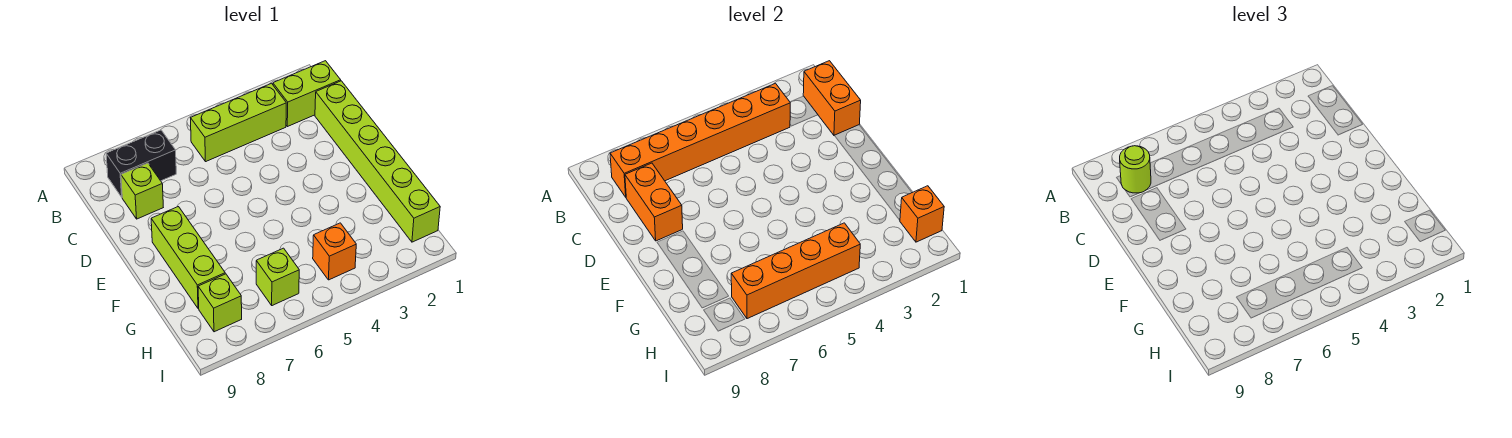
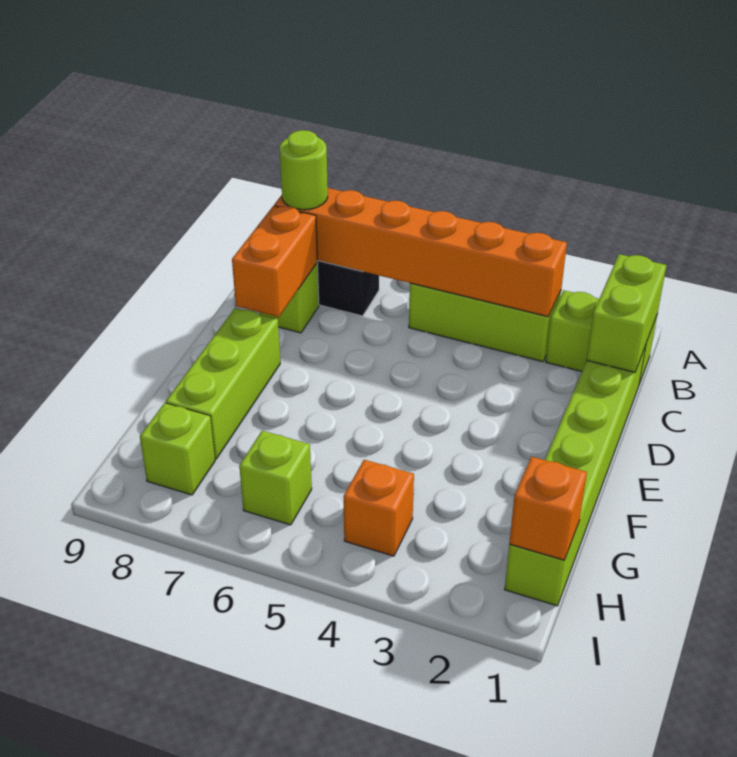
orange 1x2 brick [803,61,861,135] -> lime 1x2 brick [587,254,666,372]
orange 1x4 brick [731,223,860,319] -> none

